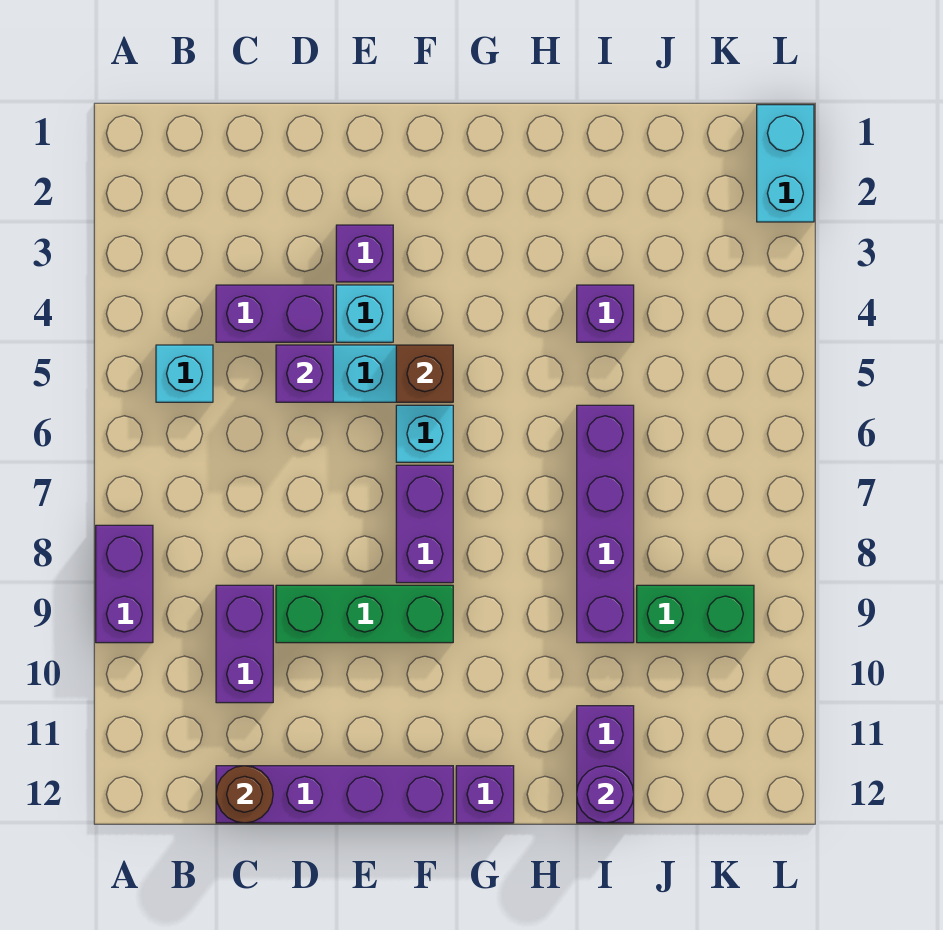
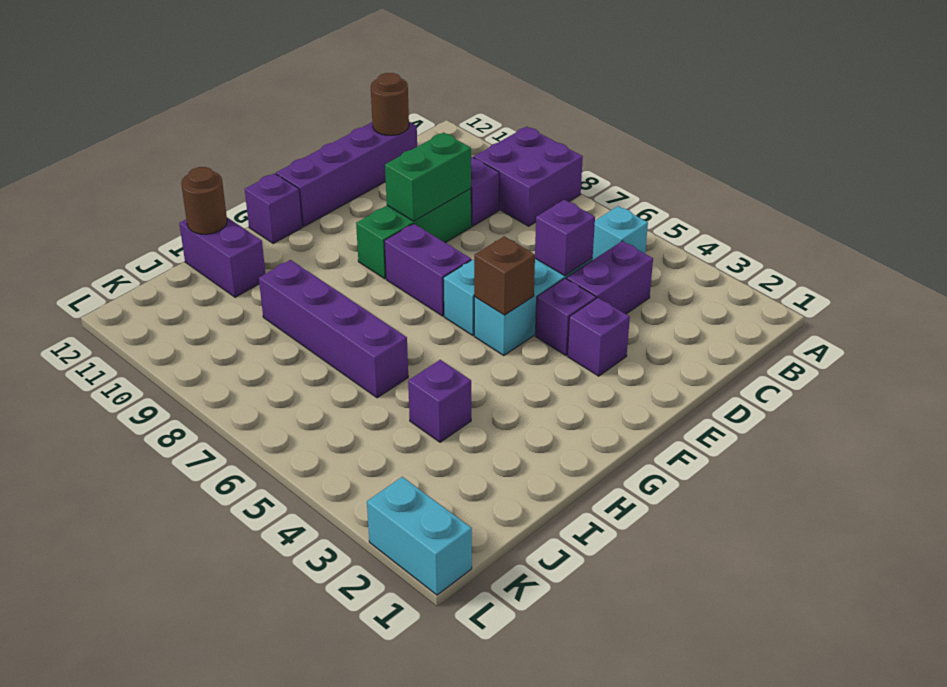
purple 1x2 brick [96,525,153,643] -> purple 2x2 brick [474,127,583,226]
cyan 1x1 brick [336,285,393,342] -> purple 1x1 brick [535,278,596,355]
purple 1x1 round brick [577,766,634,823] -> brown 1x1 round brick [181,167,227,234]
green 1x2 brick [637,585,754,643] -> green 1x2 brick moved to [385,133,471,221]

